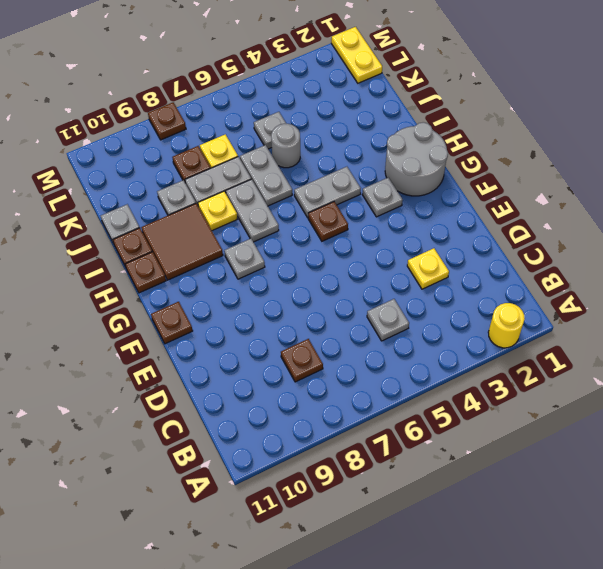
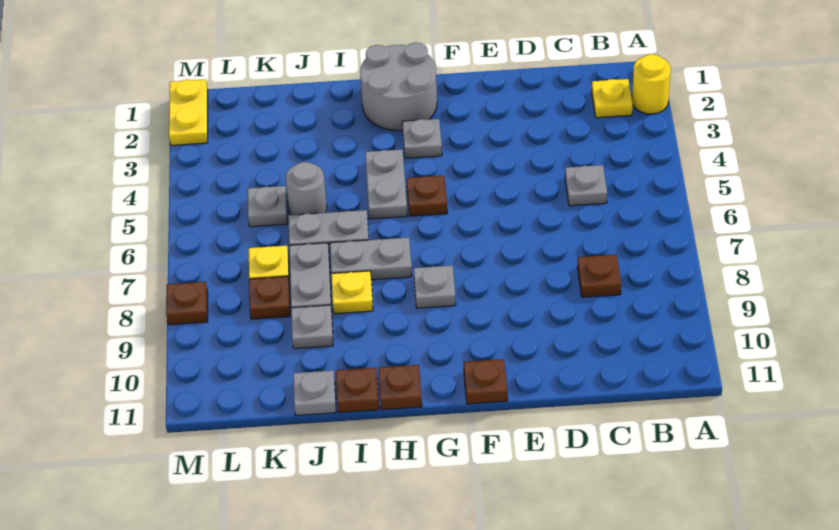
yellow 1x1 plate [407,248,449,289] -> yellow 1x1 plate moved to [592,79,633,118]
brown 2x2 tile [141,204,223,280] -> none
yellow 1x2 plate [331,27,382,83] -> yellow 1x2 plate turned to [169,79,208,146]

